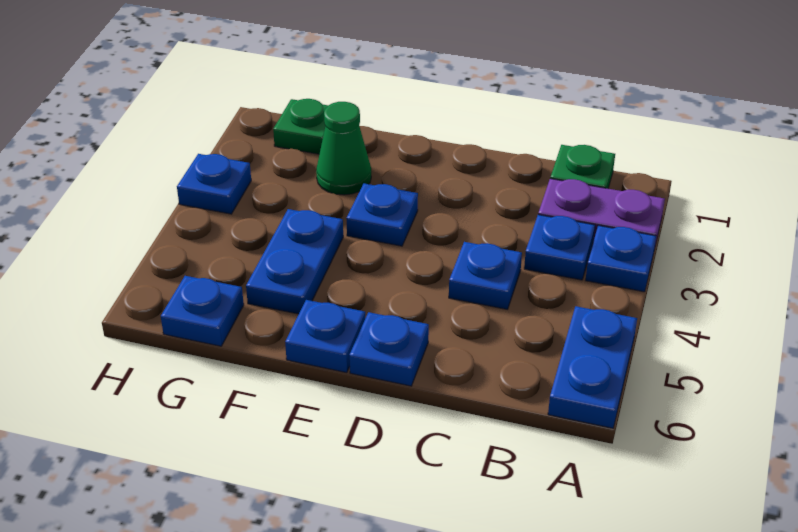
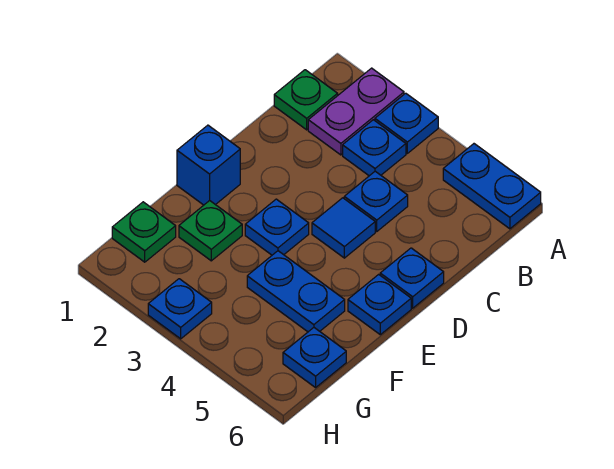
none -> blue 1x1 tile [312,198,375,258]
none -> blue 1x1 brick [177,125,240,205]
green 1x1 cone [316,102,371,195] -> green 1x1 plate [179,201,242,261]

